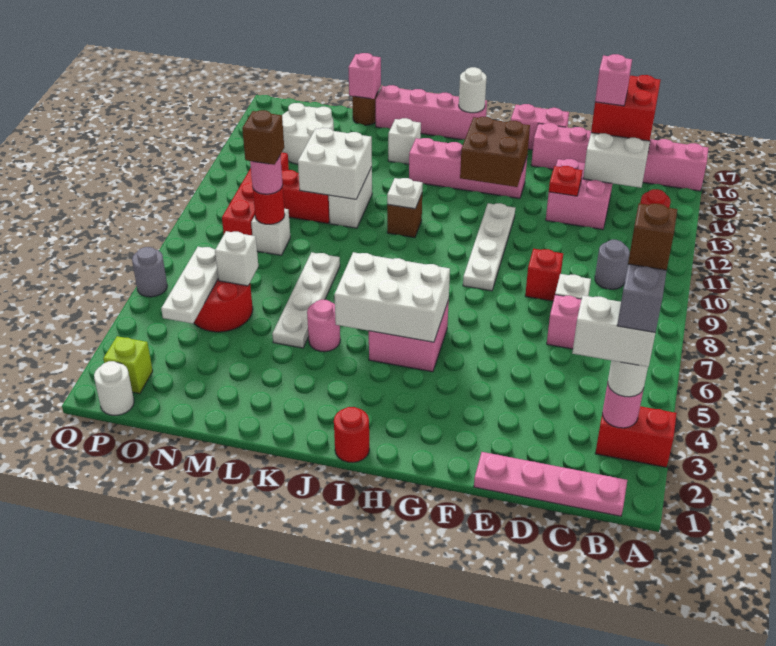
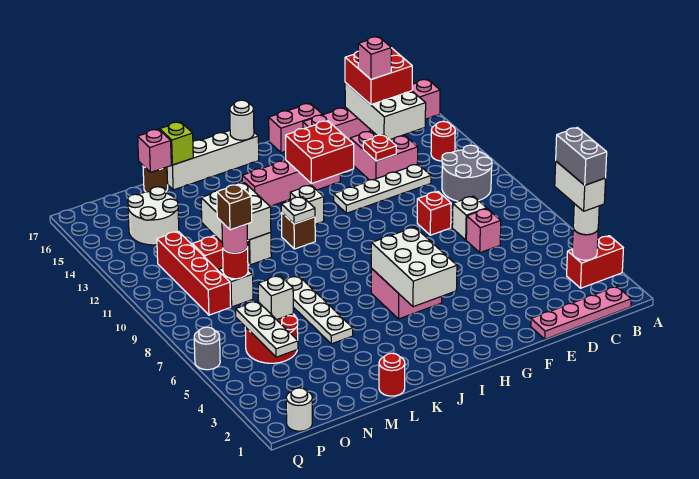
white 1x2 brick [572,295,655,367] -> white 1x2 brick turned to [555,161,606,211]
brown 1x1 brick [628,203,677,270] -> none
grey 1x1 round brick [595,240,630,289] -> grey 2x2 round brick [442,145,492,201]
white 1x4 plate [463,203,515,291] -> white 1x4 plate turned to [334,164,431,213]
brown 2x2 brick [460,117,530,187] -> red 2x2 brick [286,121,354,184]
white 2x3 brick [334,252,450,342] -> white 2x3 brick turned to [371,227,457,307]
red 1x1 round brick [334,407,369,462] -> red 1x1 round brick moved to [379,353,405,396]
pink 1x4 brick [376,85,487,140] -> white 1x4 brick [167,130,259,190]
pink 1x1 round brick [307,300,340,352] -> none
white 1x1 brick [388,118,421,164] -> white 1x1 brick moved to [290,185,324,224]
lime 1x1 brick [103,336,153,394] -> lime 1x1 brick moved to [160,122,193,165]

